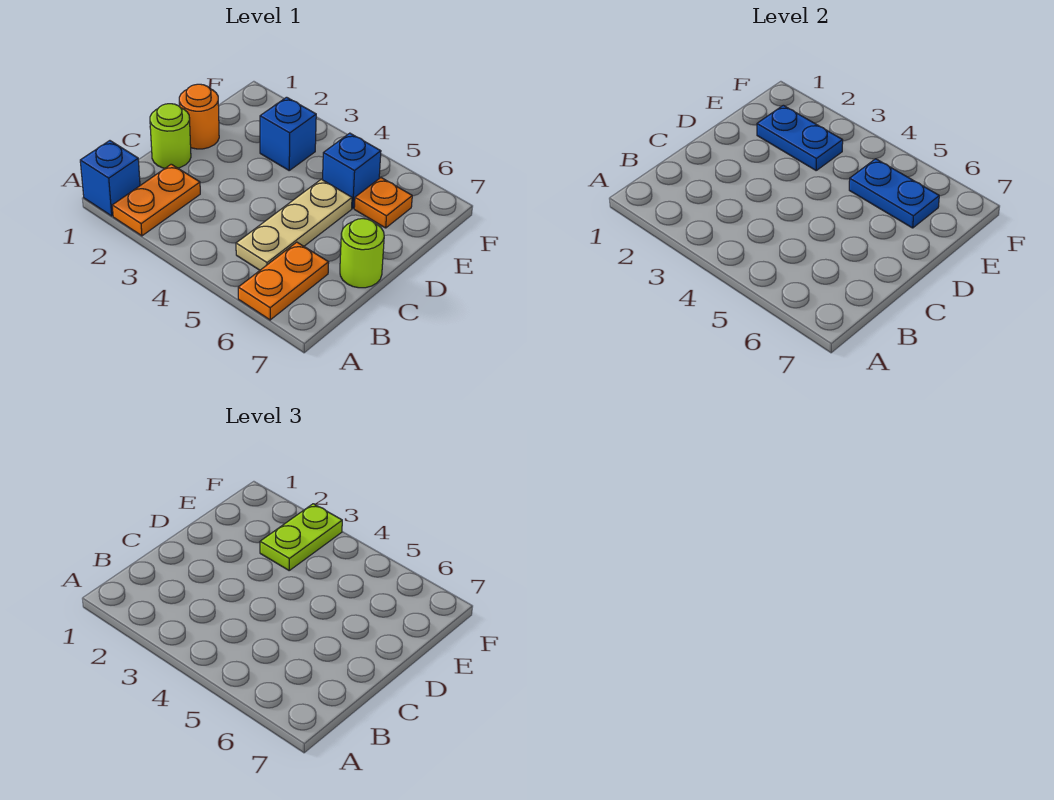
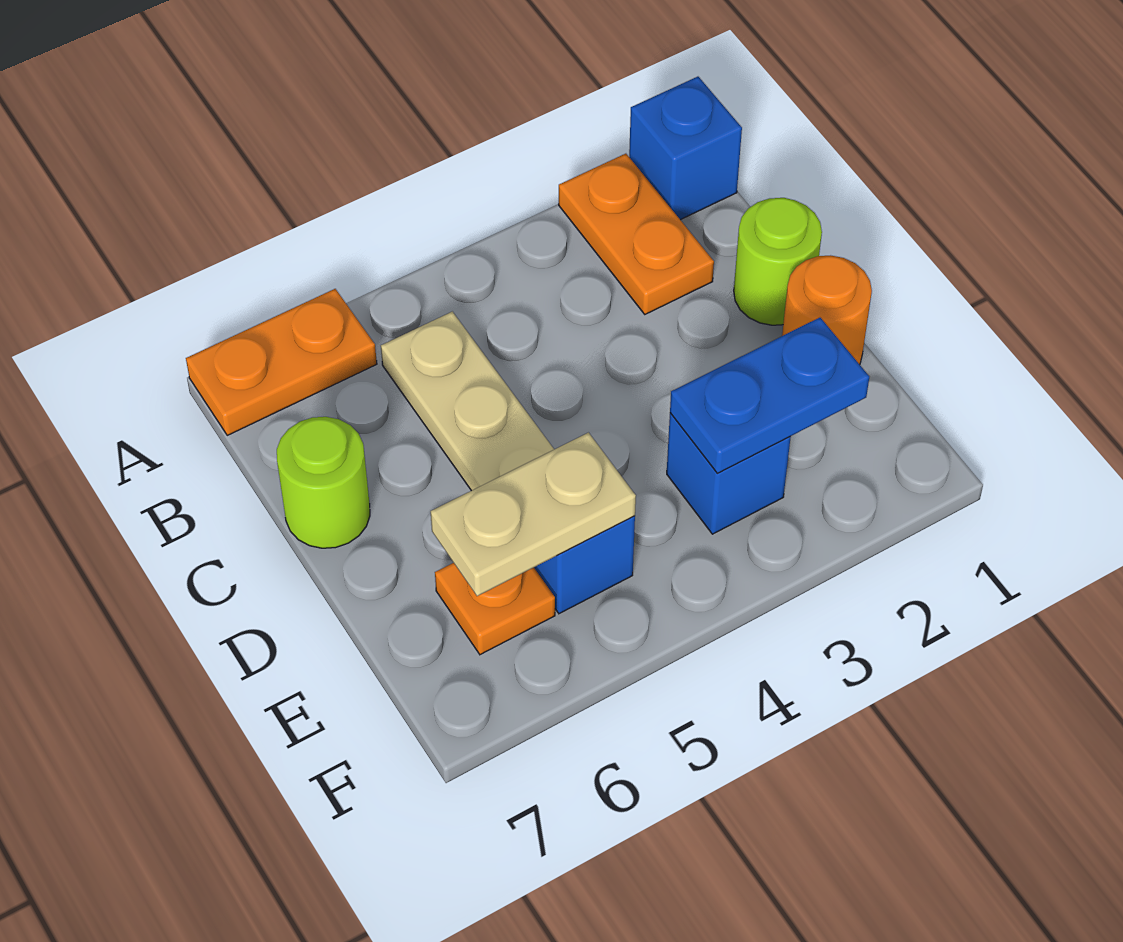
orange 1x2 plate [238,242,329,320] -> orange 1x2 plate turned to [186,289,377,435]
lime 1x2 plate [260,504,342,570] -> none
blue 1x2 plate [849,159,939,228] -> tan 1x2 plate [431,433,636,596]

